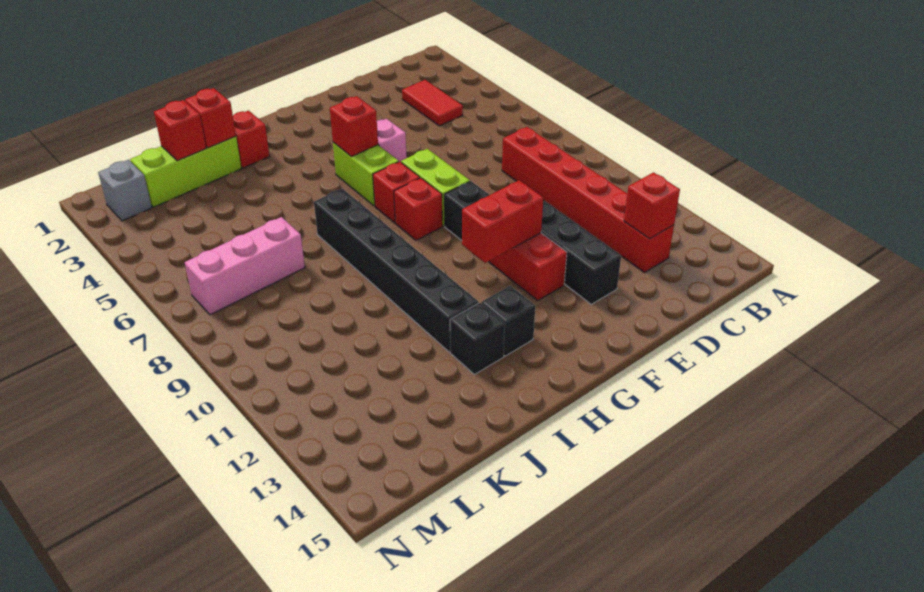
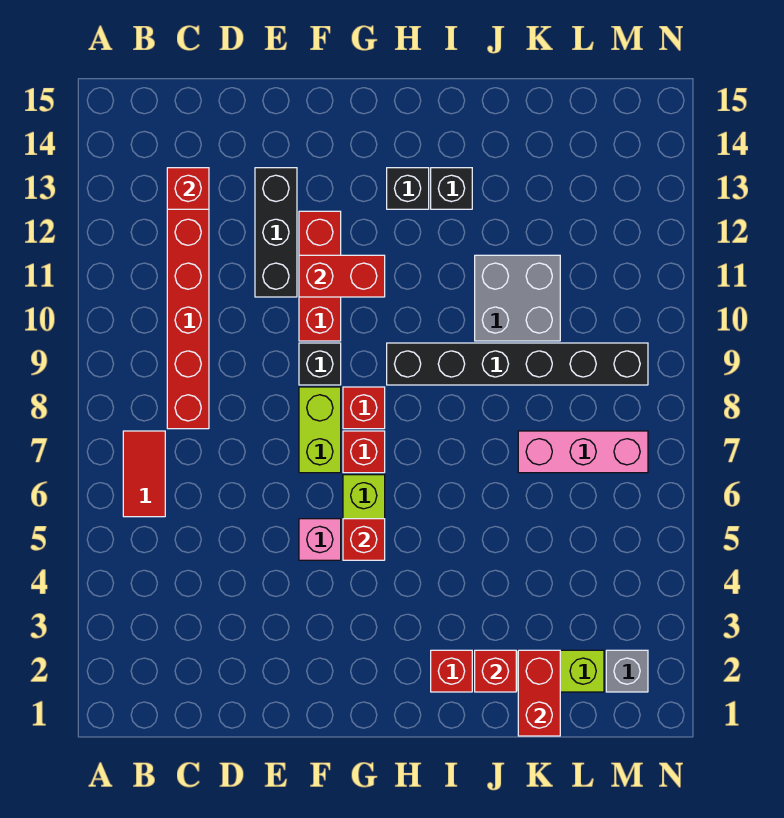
red 1x2 tile [402,80,463,126] -> red 1x2 tile moved to [123,431,165,517]
black 1x6 brick [314,188,479,352] -> black 1x6 brick turned to [387,343,648,385]
none -> grey 2x2 brick [475,255,560,341]
red 1x1 brick [154,100,206,161] -> red 1x2 brick [518,650,560,736]

